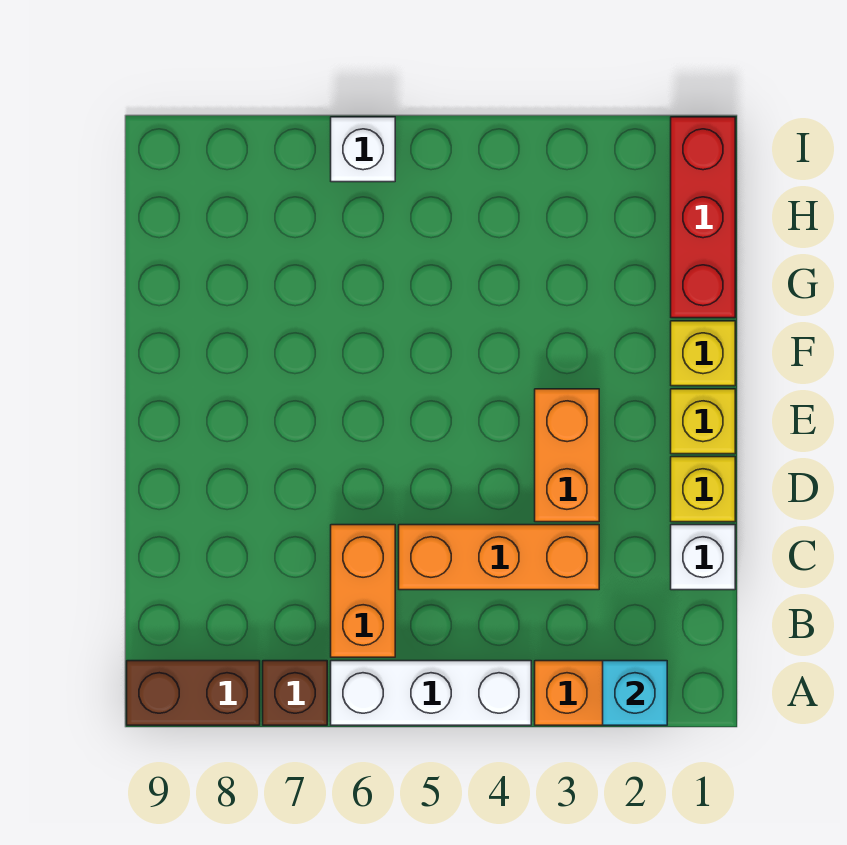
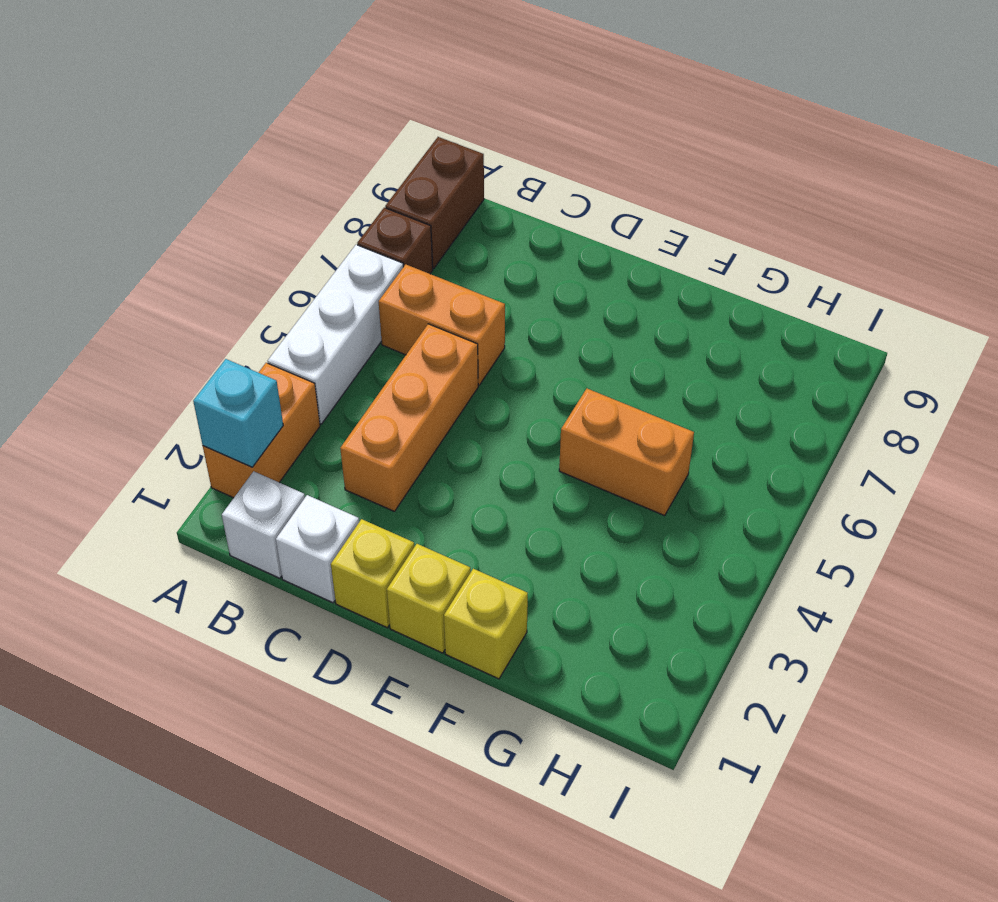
orange 1x2 brick [535,389,599,522] -> orange 1x2 brick moved to [559,388,694,516]
red 1x3 brick [671,117,735,318] -> none
white 1x1 brick [331,117,395,182] -> white 1x1 brick moved to [222,471,305,578]

